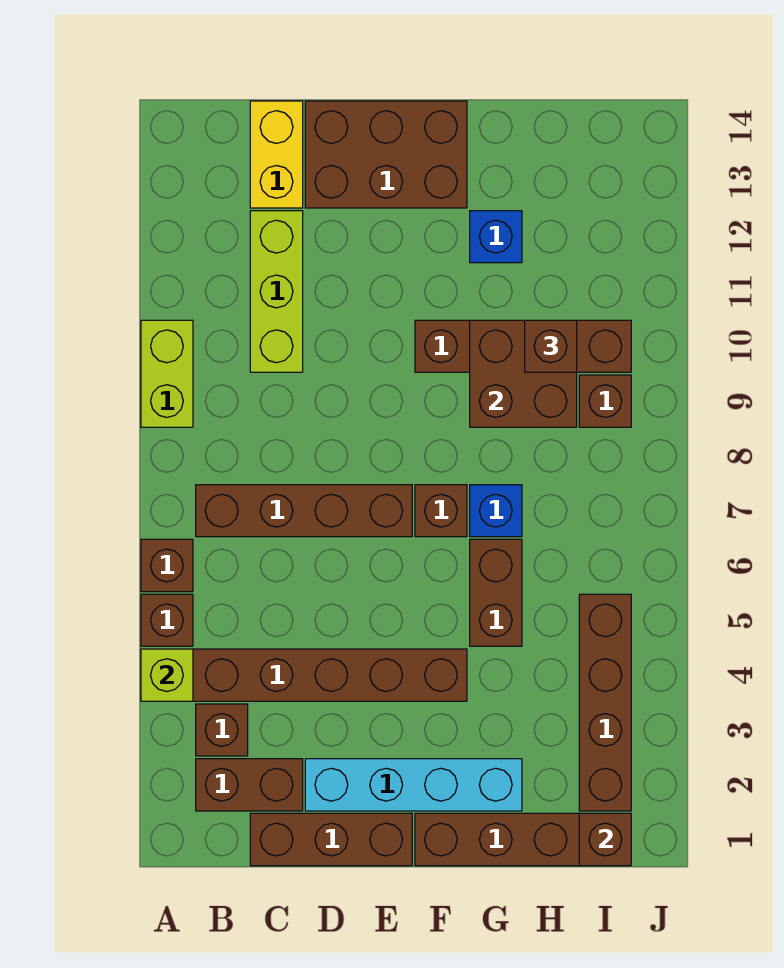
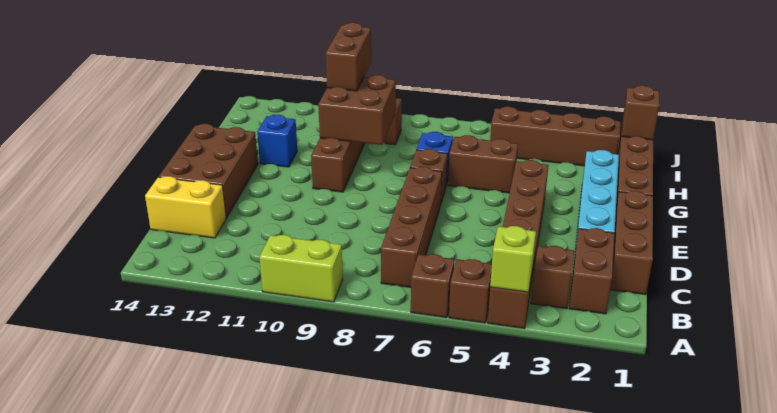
lime 1x3 brick [250,211,303,372] -> none
brown 1x1 brick [525,320,577,372] -> brown 1x2 brick [326,23,371,91]

